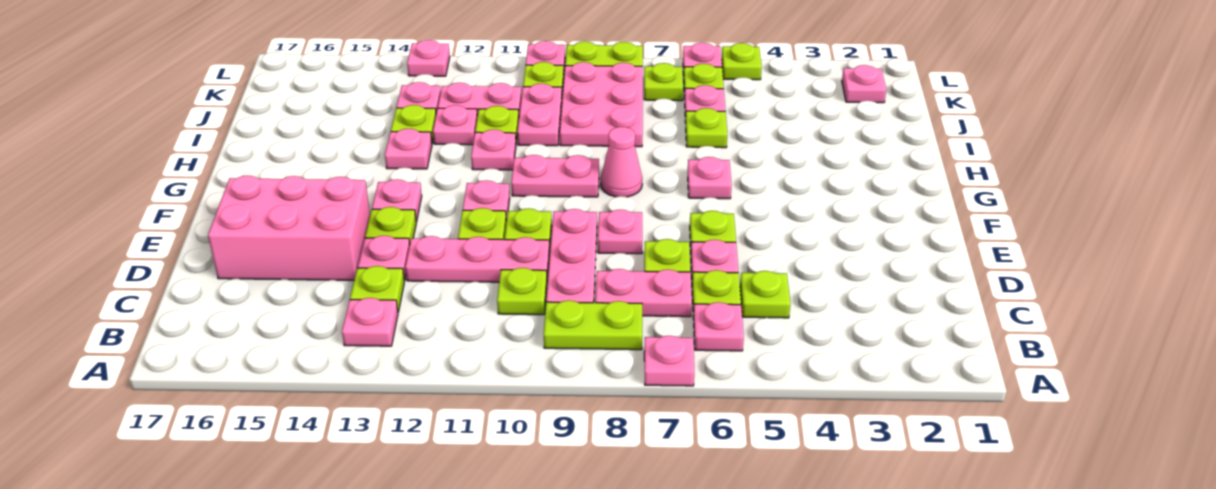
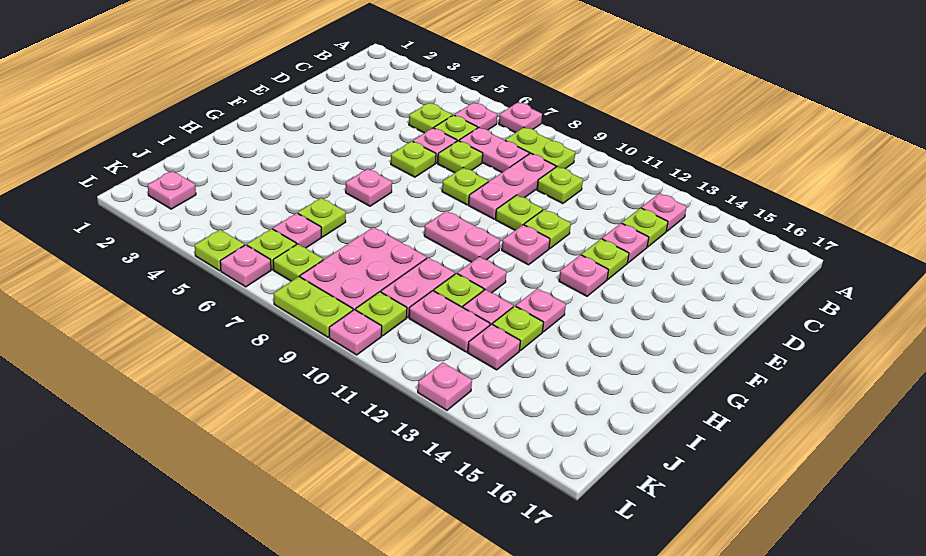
pink 1x3 plate [405,236,549,282] -> none
pink 2x3 brick [208,176,370,280] -> none
pink 1x1 plate [598,210,642,254] -> lime 1x1 plate [442,168,488,205]
pink 1x1 cone [601,127,642,197] -> none

